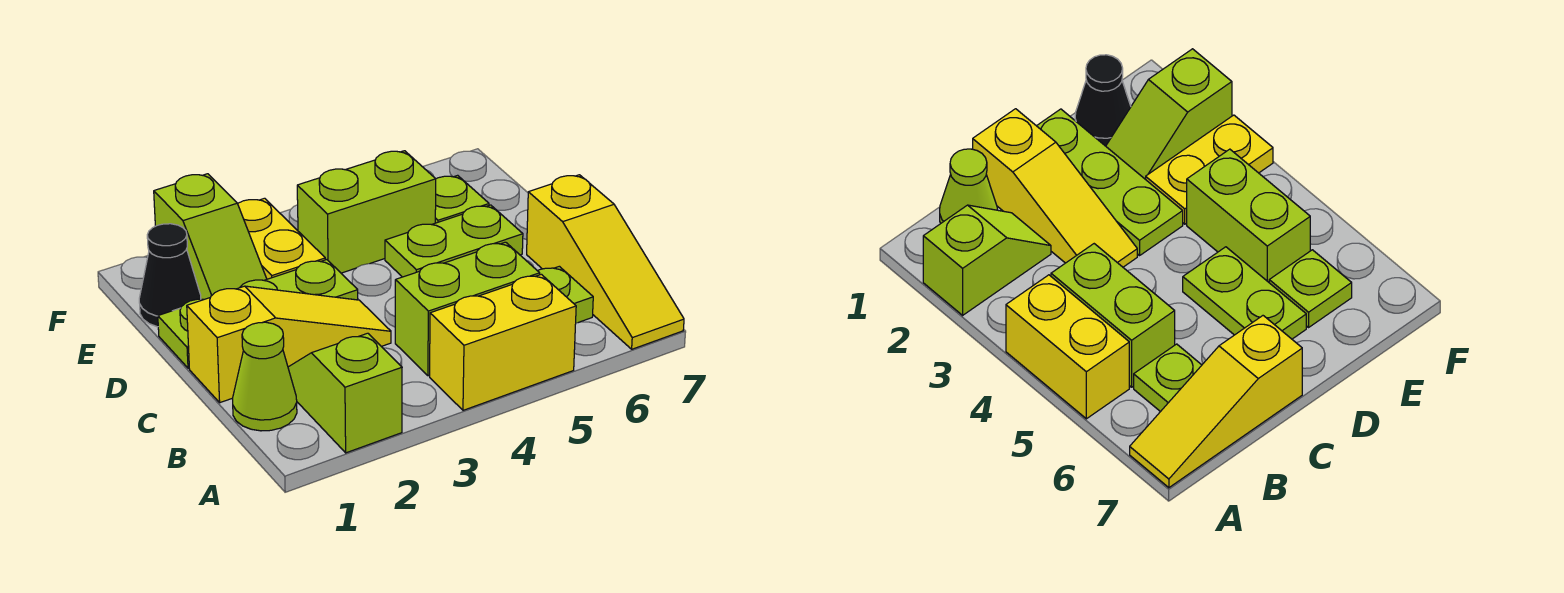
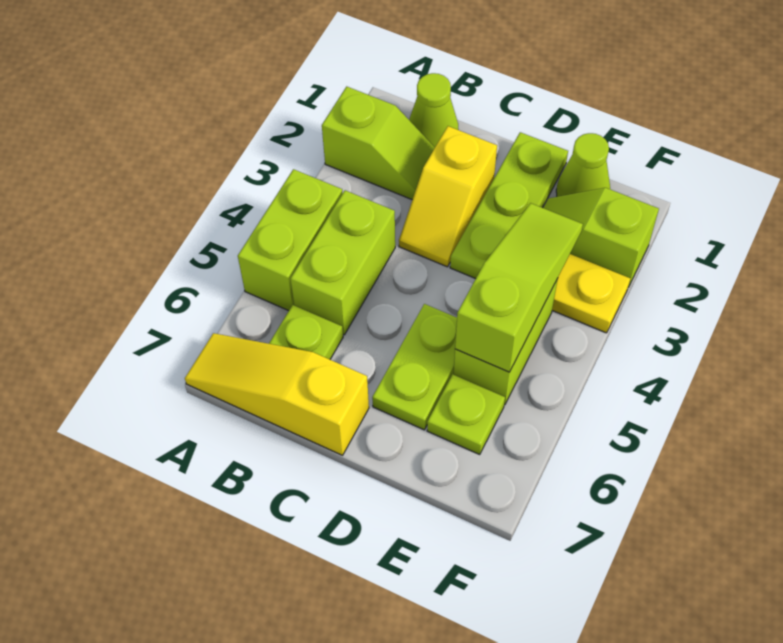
yellow 1x2 brick [430,274,576,410] -> lime 1x2 brick [238,169,343,311]
yellow 1x3 slope [187,286,391,403] -> yellow 1x2 slope [399,126,497,267]
black 1x1 cone [139,224,201,327] -> lime 1x1 cone [556,133,610,197]
none -> lime 1x3 slope [455,203,583,372]

